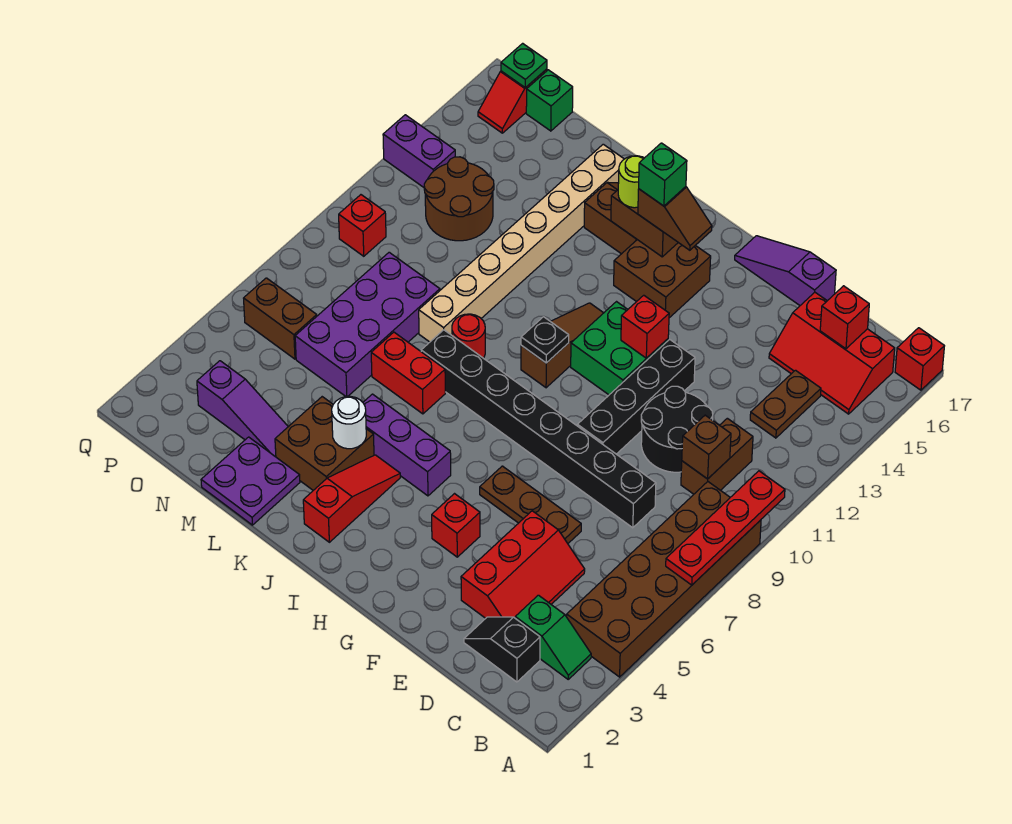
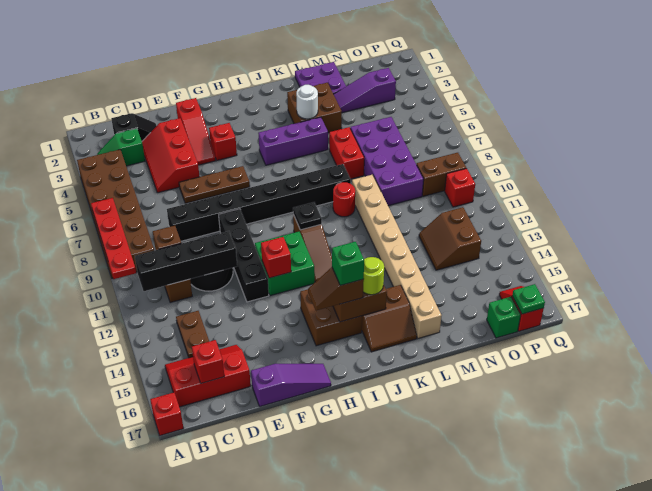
none -> black 1x4 brick [135,231,237,291]
red 1x3 slope [303,455,400,542] -> red 1x3 slope moved to [176,98,216,165]
red 1x2 brick [371,332,445,414] -> red 1x2 brick turned to [329,127,364,179]
brown 2x2 round brick [424,157,494,241] -> brown 2x2 slope [419,207,481,270]
brown 1x2 brick [244,278,317,359] -> brown 1x2 brick moved to [417,153,466,196]
purple 1x2 brick [383,115,455,187] -> none

